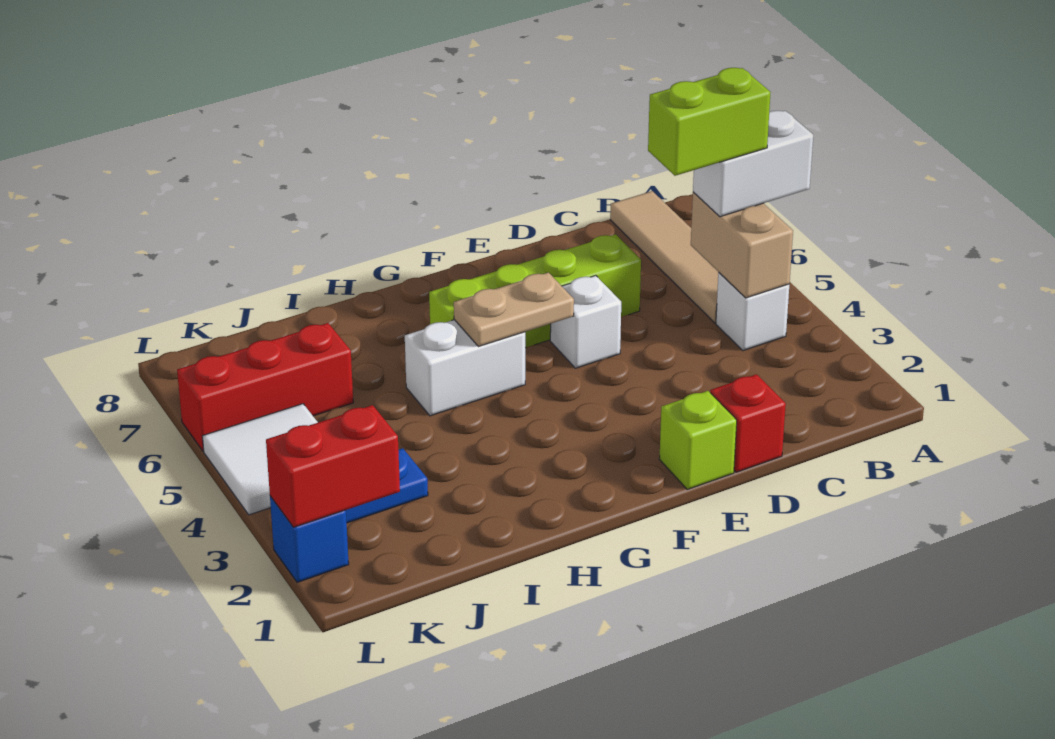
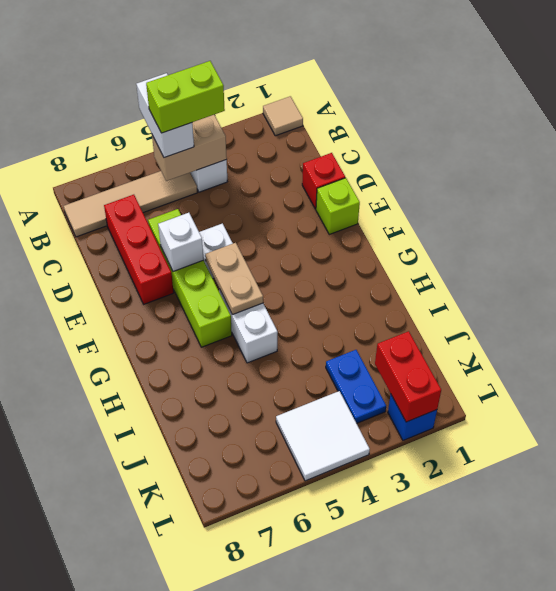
none -> tan 1x1 tile [263,96,303,136]
lime 1x2 brick [648,68,771,176] -> lime 1x2 brick turned to [146,61,225,133]
none -> white 1x1 brick [158,213,204,271]
red 1x3 brick [177,323,353,451] -> red 1x3 brick moved to [104,195,174,304]

